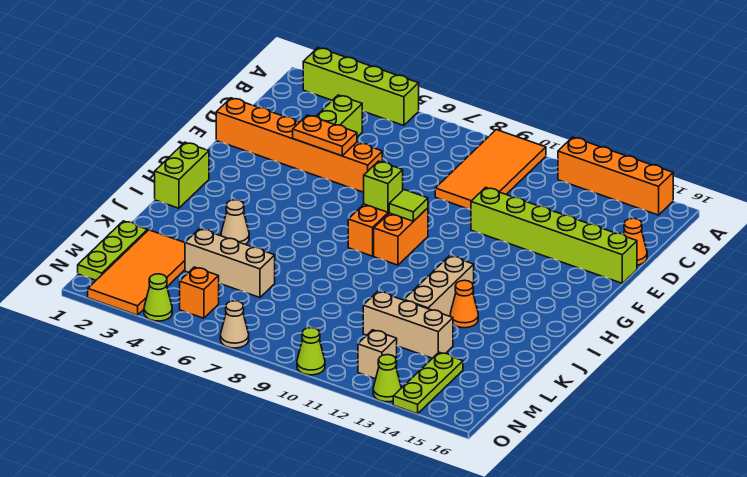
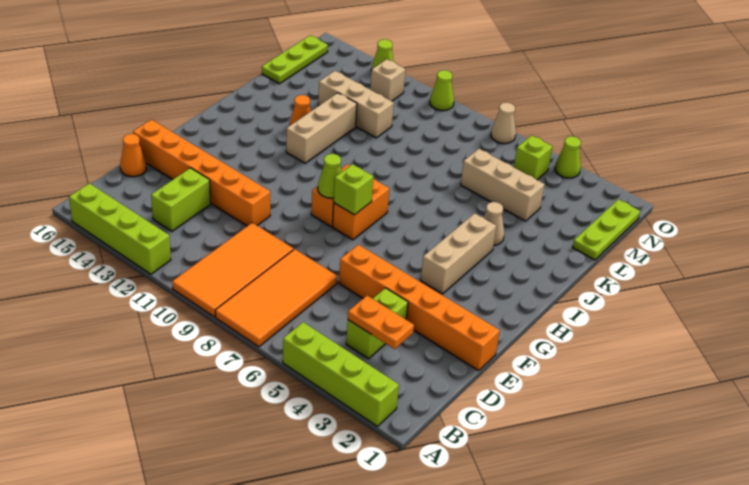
orange 1x4 brick [558,137,673,215] -> lime 1x4 brick [69,183,171,274]
orange 1x2 plate [293,115,357,156] -> orange 1x2 plate moved to [348,296,414,349]
lime 1x6 brick [471,187,637,283] -> orange 1x6 brick [133,120,270,226]
none -> tan 1x3 brick [421,213,496,294]
lime 1x1 tile [389,190,428,221] -> lime 1x1 cone [318,154,342,198]
lime 1x2 brick [155,142,209,208] -> lime 1x2 brick moved to [151,168,211,231]
orange 2x4 tile [88,230,185,315] -> orange 2x4 tile moved to [215,249,337,347]
lime 1x3 plate [393,352,463,414] -> lime 1x3 plate moved to [262,35,328,84]
orange 1x1 brick [180,267,219,318] -> lime 1x1 brick [514,135,553,180]

